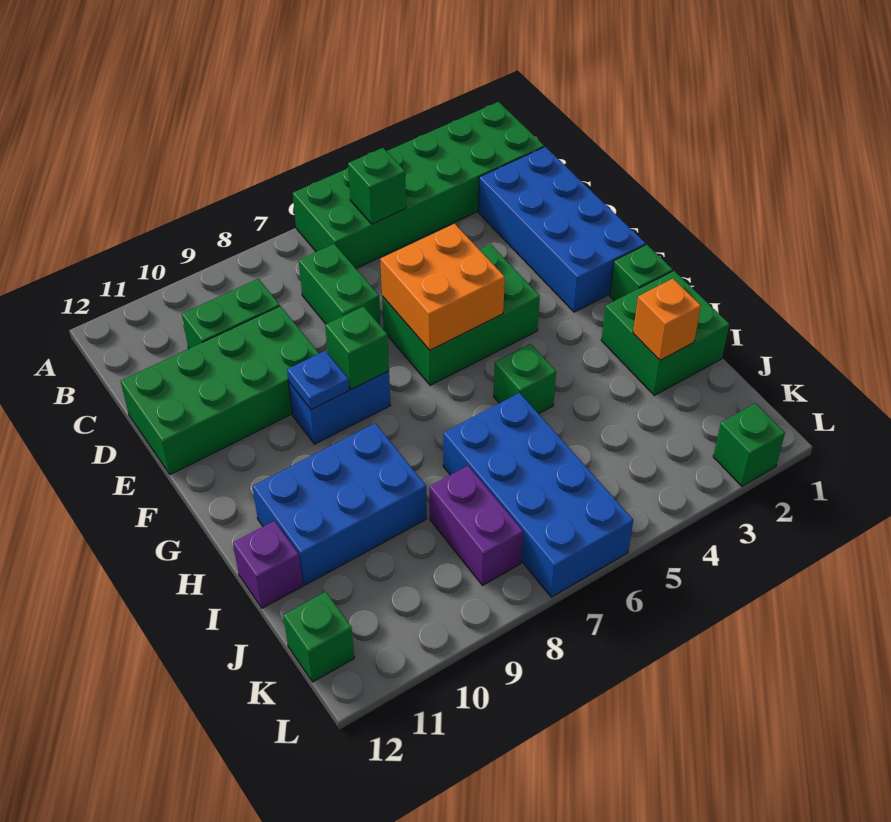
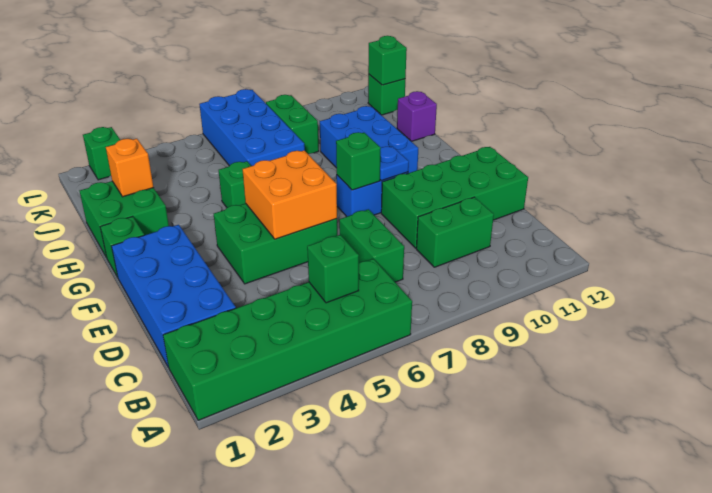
blue 2x3 brick [252,423,427,585] -> blue 2x3 brick turned to [320,106,418,173]
purple 1x2 brick [429,466,523,585] -> green 1x2 brick [266,95,319,154]
none -> green 1x1 brick [368,36,407,85]

